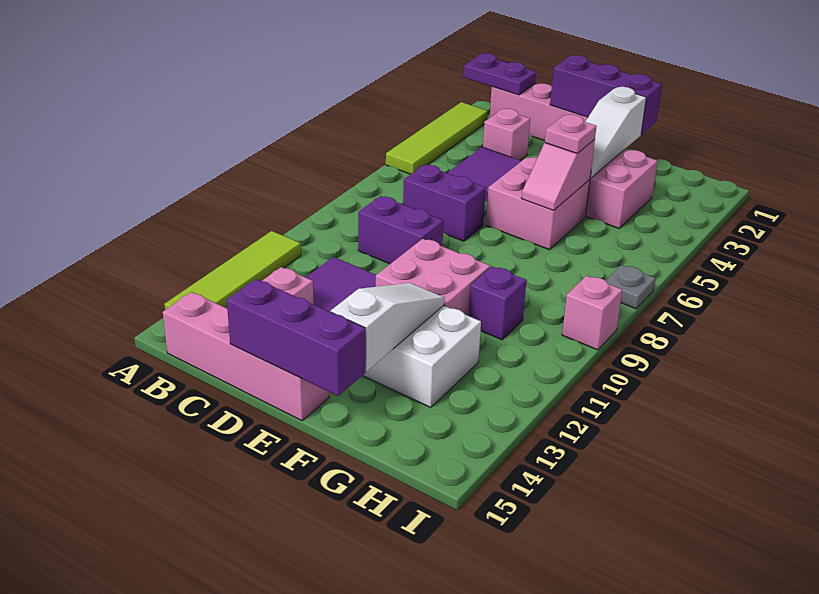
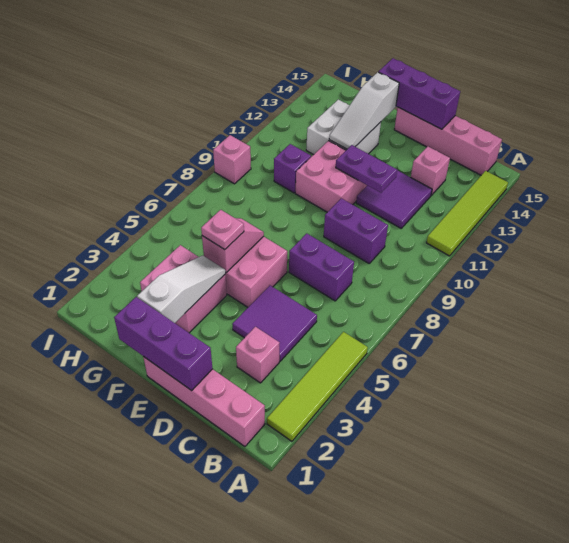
purple 1x2 plate [463,53,536,95] -> purple 1x2 plate moved to [336,145,397,193]
grey 1x1 plate [606,265,656,309] -> none

